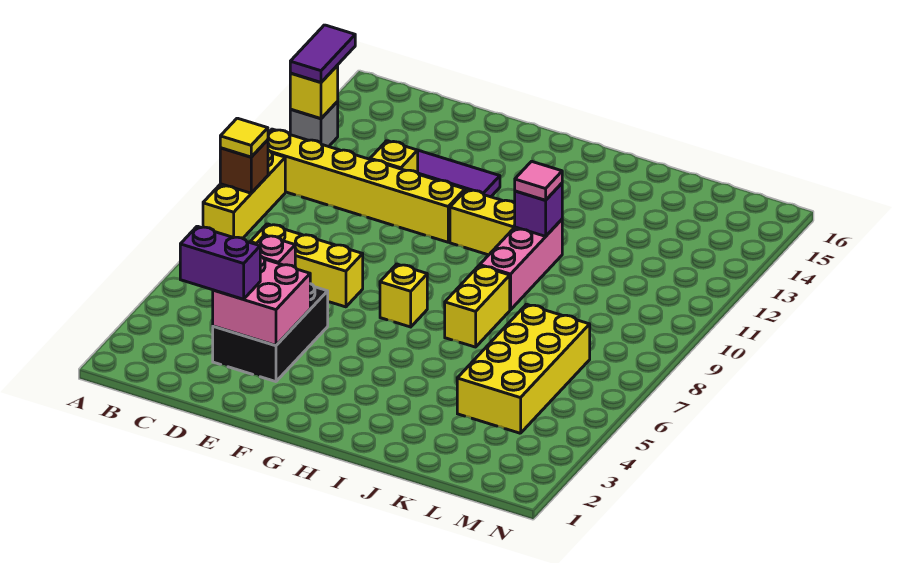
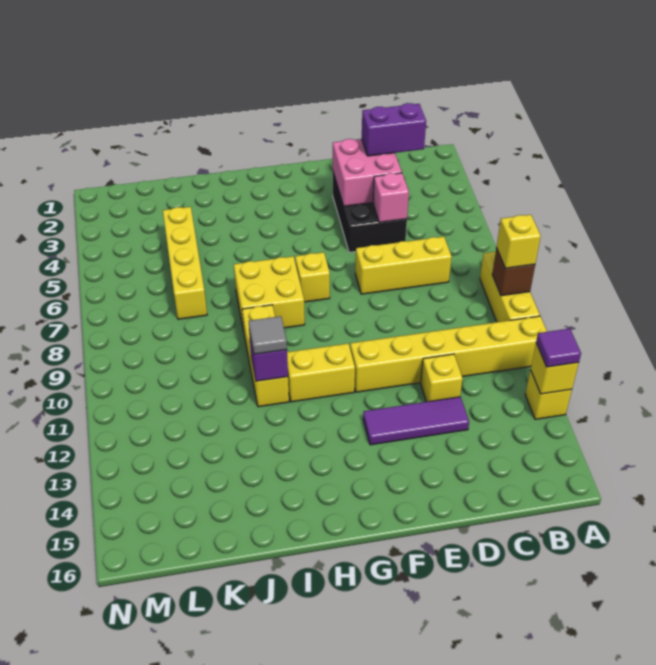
yellow 1x1 tile [220,118,268,157] -> yellow 1x1 brick [496,215,541,268]
grey 1x1 brick [290,102,338,147] -> yellow 1x1 brick [525,370,572,419]
purple 1x2 tile [290,25,355,82] -> purple 1x1 tile [536,329,581,367]
yellow 1x2 brick [445,266,510,347] -> yellow 2x2 brick [234,256,305,331]
pink 1x3 brick [480,220,562,310] -> yellow 1x3 brick [242,305,289,407]
pink 1x1 tile [515,161,562,200] -> grey 1x1 tile [249,316,287,354]
yellow 2x4 brick [457,304,590,433] -> yellow 1x4 brick [163,207,207,319]

